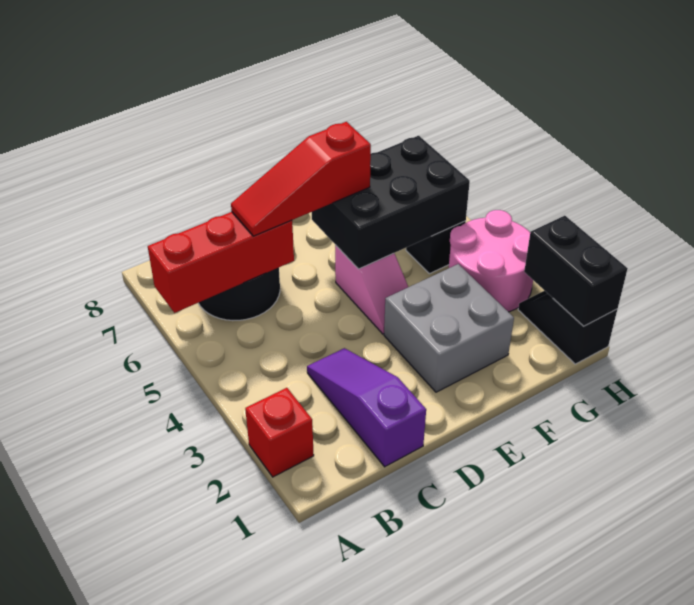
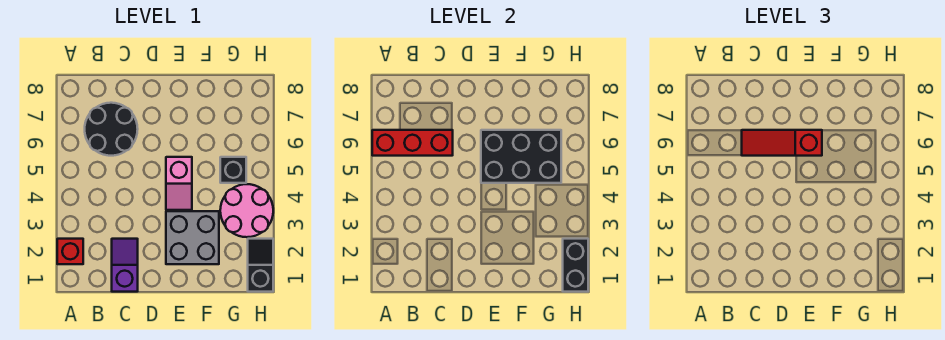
purple 1x3 slope [307,348,426,467] -> purple 1x2 slope [112,239,138,292]

